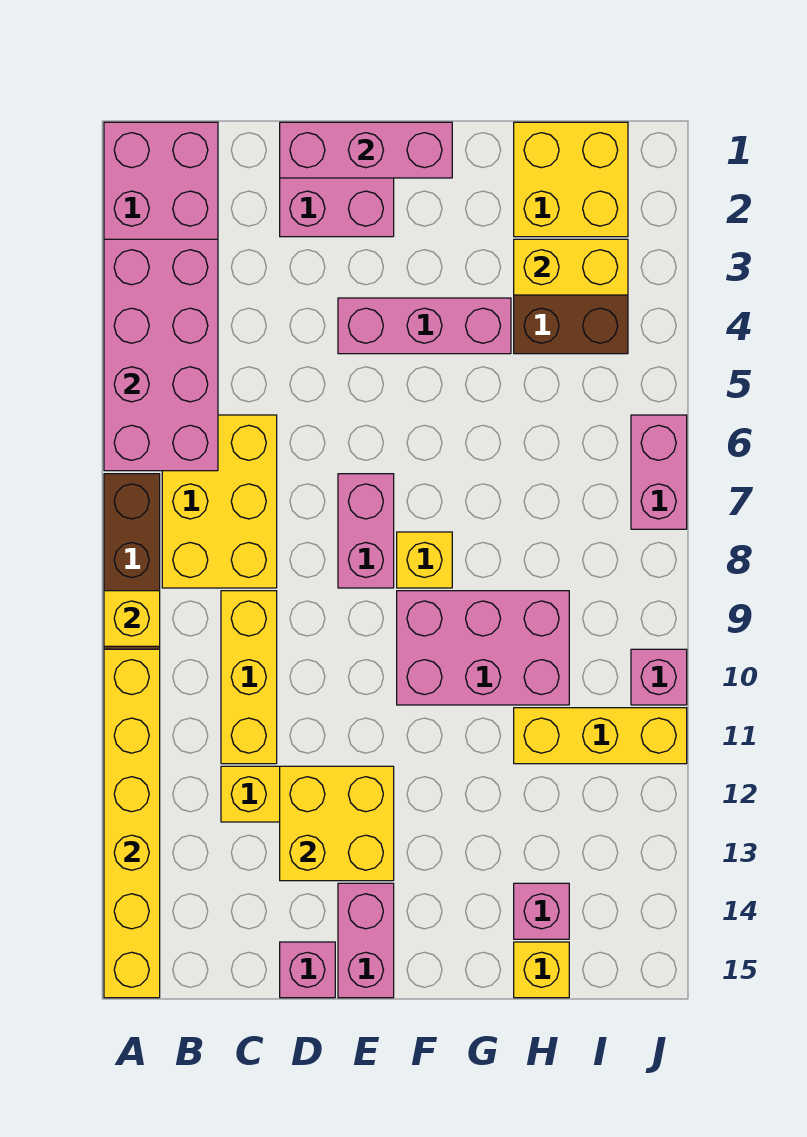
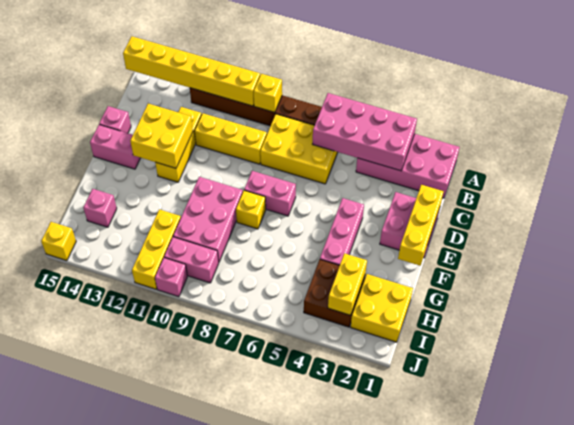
pink 1x3 brick [280,122,452,178] -> yellow 1x3 brick [398,185,444,266]
yellow 1x1 brick [514,942,569,998] -> yellow 1x1 brick moved to [41,222,76,261]
pink 1x2 brick [631,415,687,529] -> pink 1x2 brick moved to [164,237,219,283]

